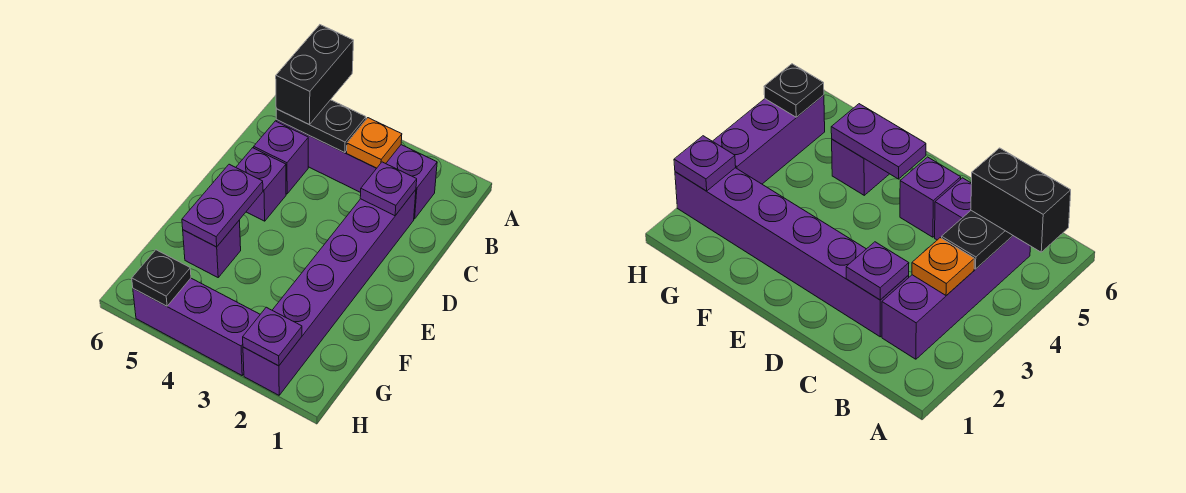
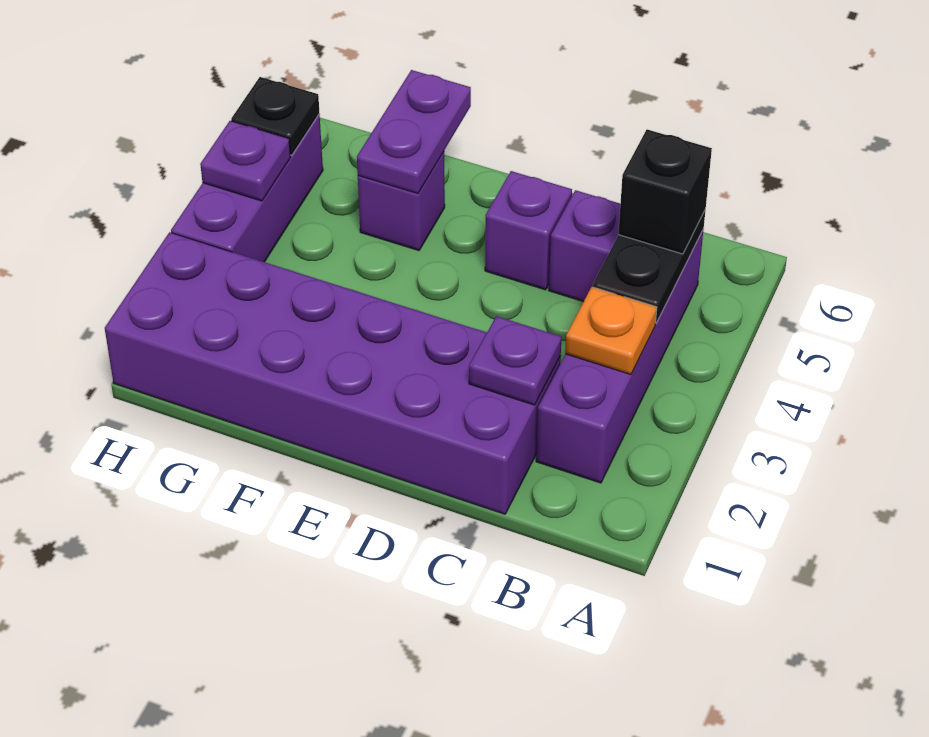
black 1x2 brick [276,25,353,124] -> black 1x1 brick [618,129,712,254]
purple 1x6 brick [243,190,416,395] -> purple 2x6 brick [105,232,561,514]
purple 1x2 plate [182,164,263,247] -> purple 1x2 plate turned to [357,70,471,194]
purple 1x1 plate [243,307,302,366] -> purple 1x1 plate moved to [200,121,291,201]

